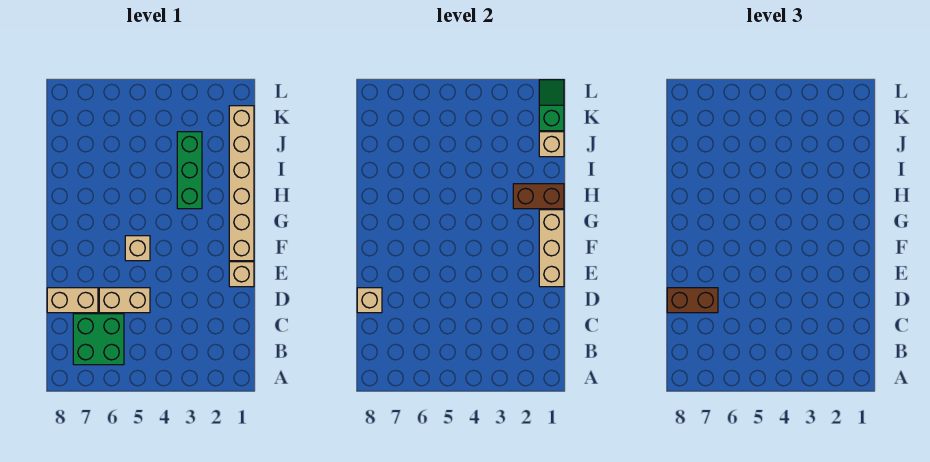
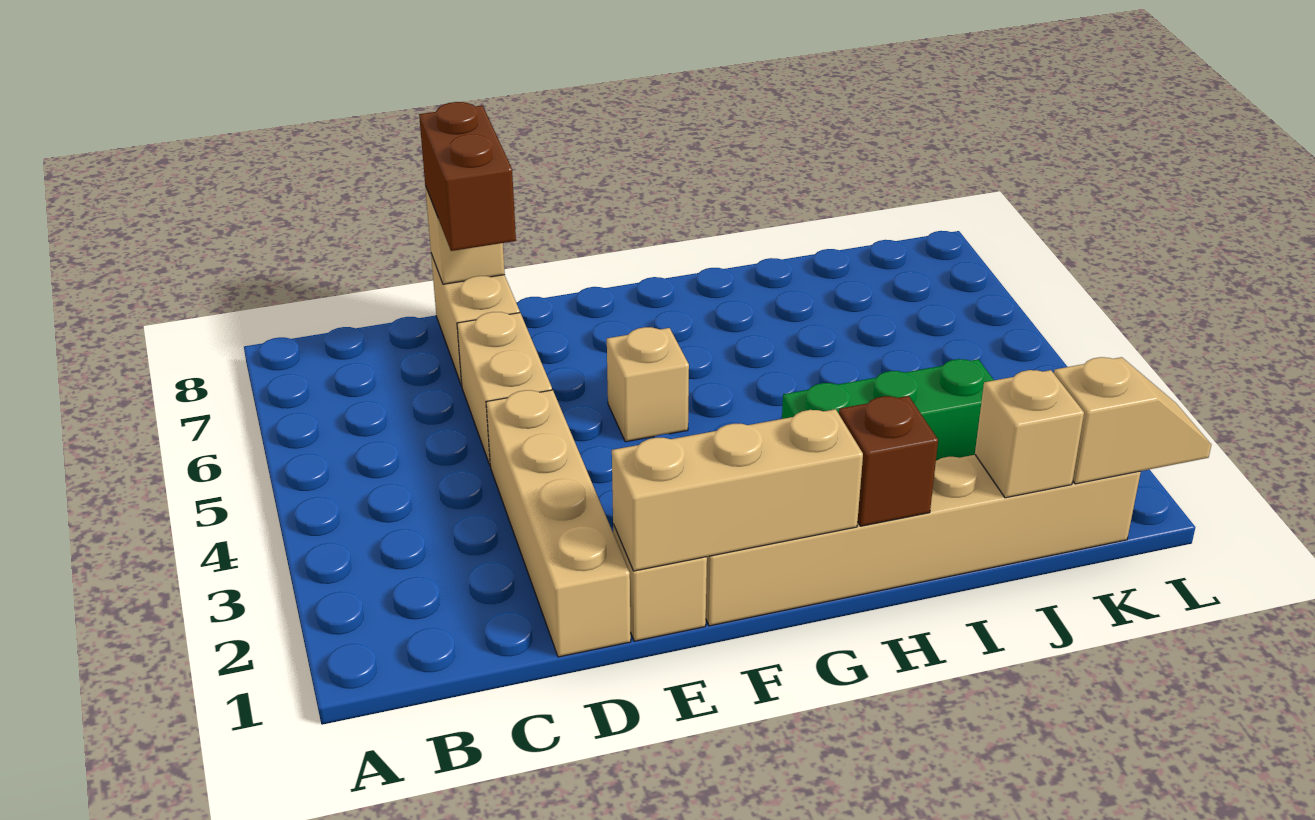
green 2x2 brick [73,314,124,365] -> none
none -> tan 1x4 brick [486,390,631,657]
brown 1x2 brick [513,184,564,209] -> brown 1x1 brick [839,396,938,526]
green 1x2 slope [539,80,564,131] -> tan 1x2 slope [1054,357,1211,484]

